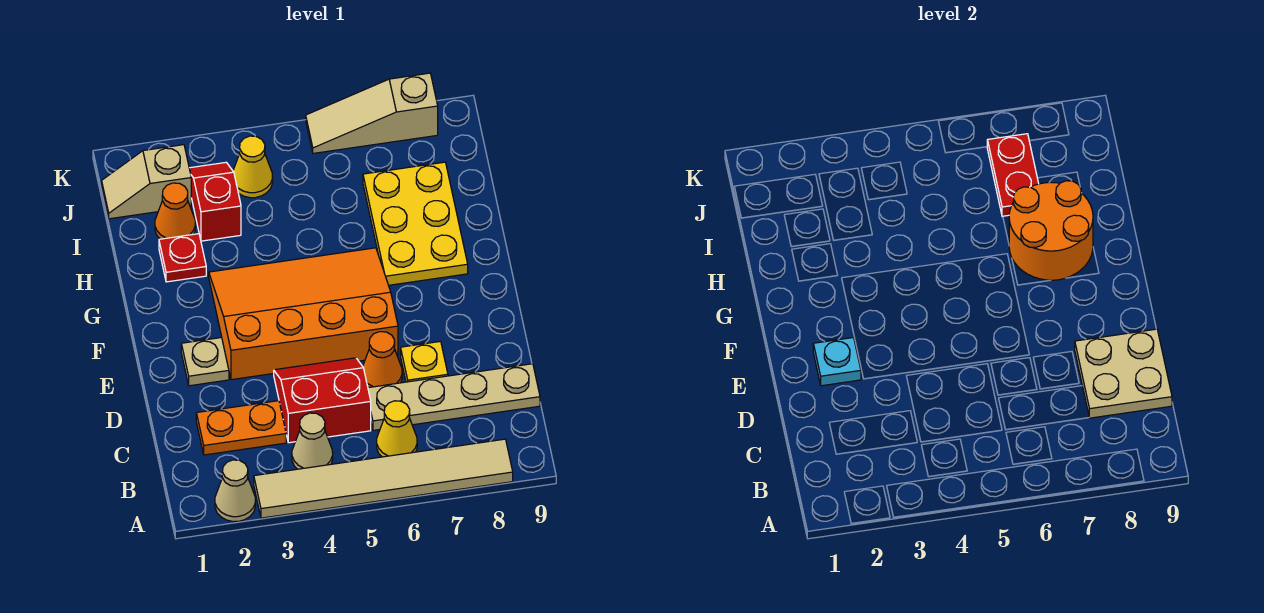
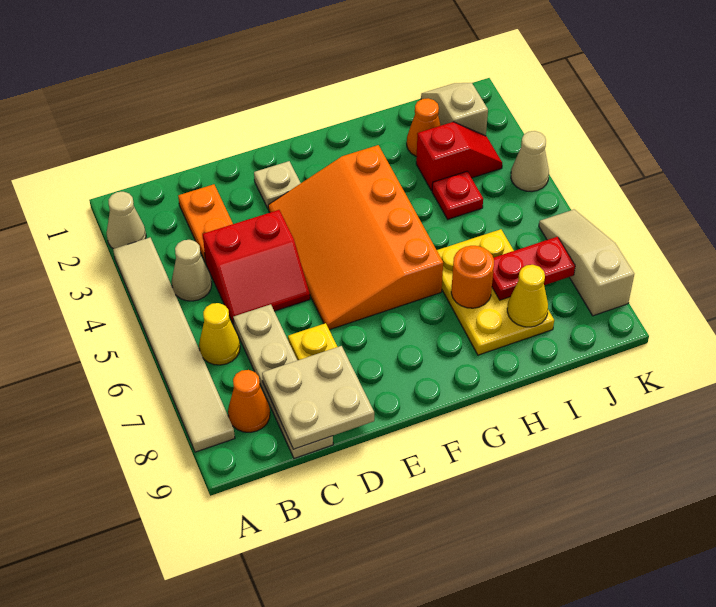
red 2x2 slope [274,358,371,443] -> red 2x2 slope turned to [203,210,310,324]
orange 1x1 cone [363,332,402,388] -> orange 1x1 cone moved to [228,370,270,432]
cyan 1x1 plate [813,338,861,386] -> none
orange 3x4 slope [209,248,398,380] -> orange 3x4 slope turned to [268,145,443,330]
yellow 2x3 plate [363,162,468,285] -> yellow 2x3 plate turned to [437,229,554,355]
orange 2x2 round brick [1009,181,1093,280] -> orange 1x1 round brick [451,246,494,308]
red 1x1 plate [159,234,206,282] -> red 1x1 plate moved to [432,171,483,219]
yellow 1x1 cone [233,136,273,198] -> yellow 1x1 cone moved to [507,265,548,327]
none -> tan 1x1 cone [511,131,549,192]

